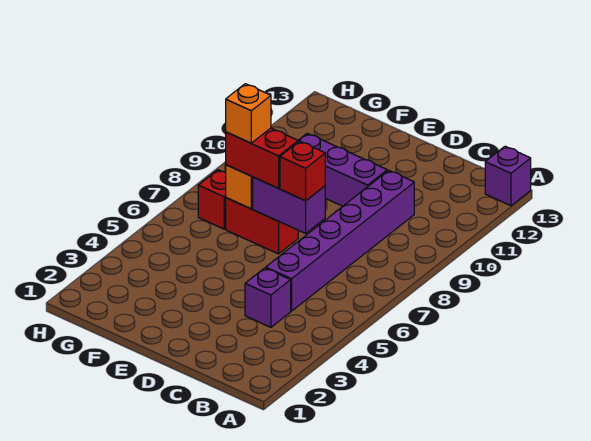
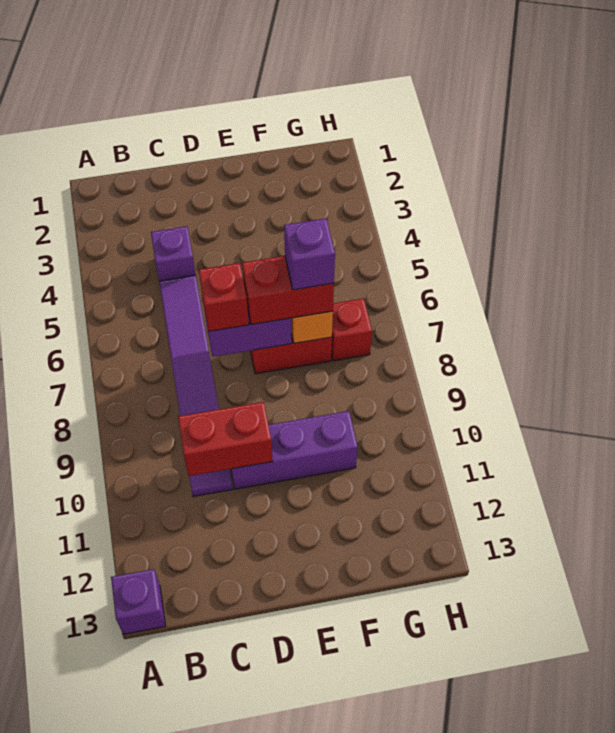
purple 1x6 brick [266,170,414,311] -> purple 1x6 tile [159,275,232,497]
none -> red 1x2 brick [178,402,273,476]
orange 1x1 brick [226,84,271,143] -> purple 1x1 brick [284,218,335,290]

